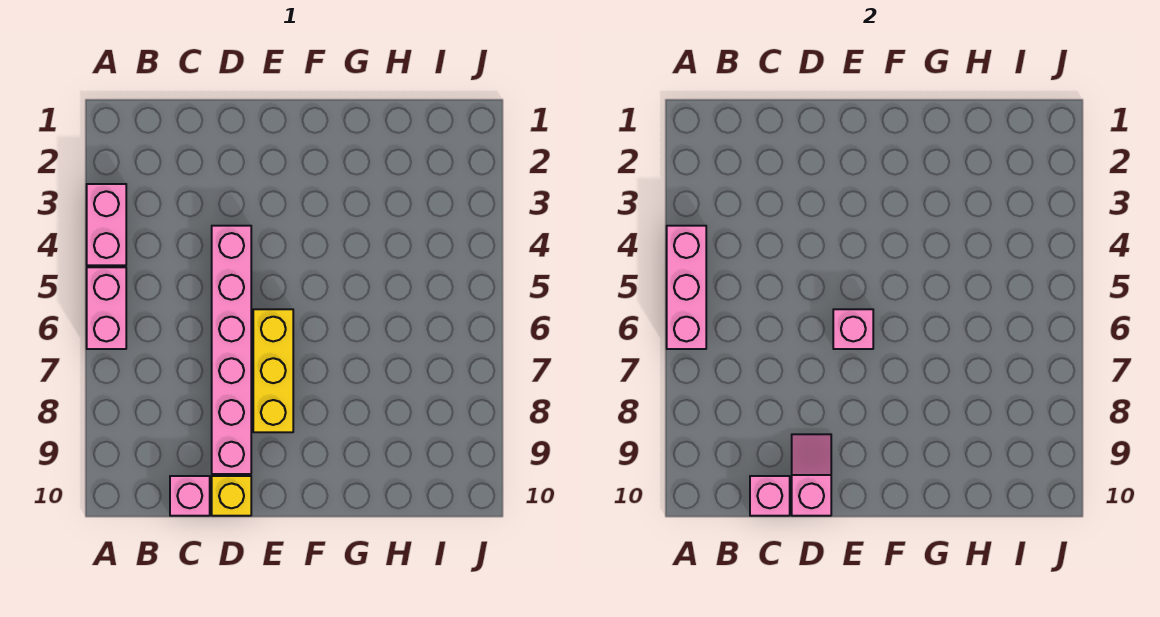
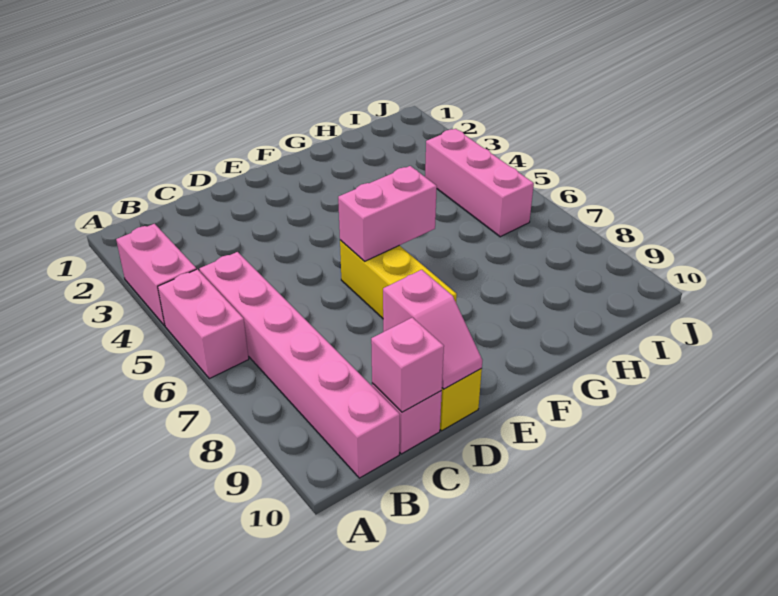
pink 1x3 brick [667,226,706,349] -> pink 1x3 brick moved to [425,129,534,237]
pink 1x6 brick [212,226,251,474] -> pink 1x6 brick moved to [199,252,400,478]
pink 1x2 slope [792,434,831,516] -> pink 1x2 slope turned to [383,270,482,389]
pink 1x1 brick [833,309,873,349] -> pink 1x2 brick [338,166,437,261]

